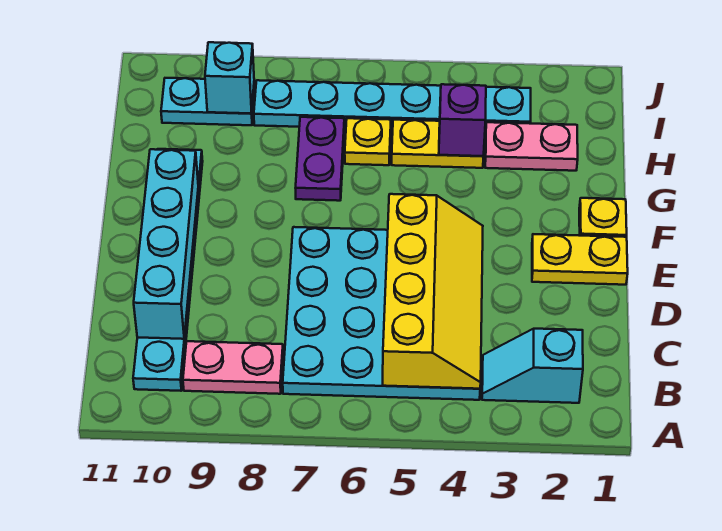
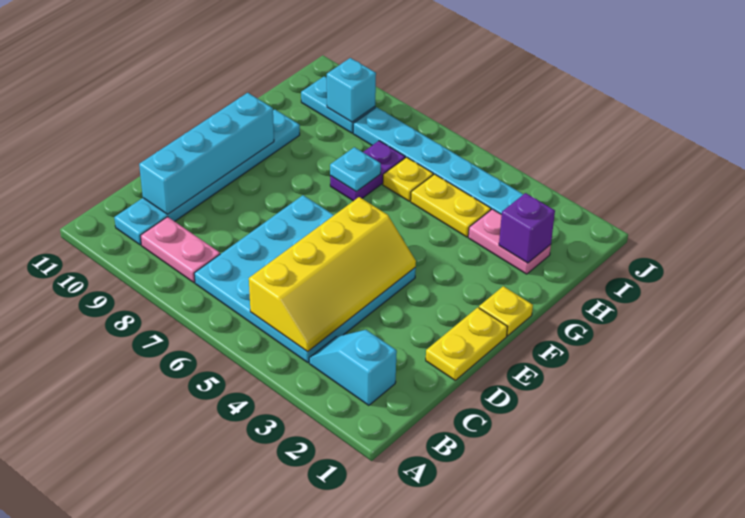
yellow 1x2 plate [532,234,628,285] -> yellow 1x2 plate turned to [426,307,507,380]
none -> cyan 1x1 plate [330,147,381,192]
purple 1x1 brick [439,84,486,156] -> purple 1x1 brick moved to [499,193,555,263]

